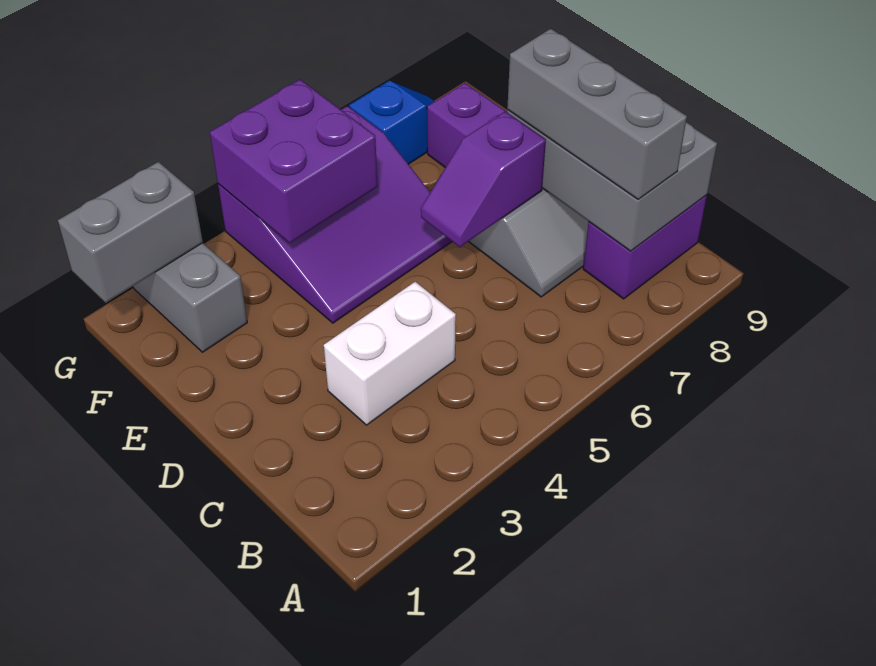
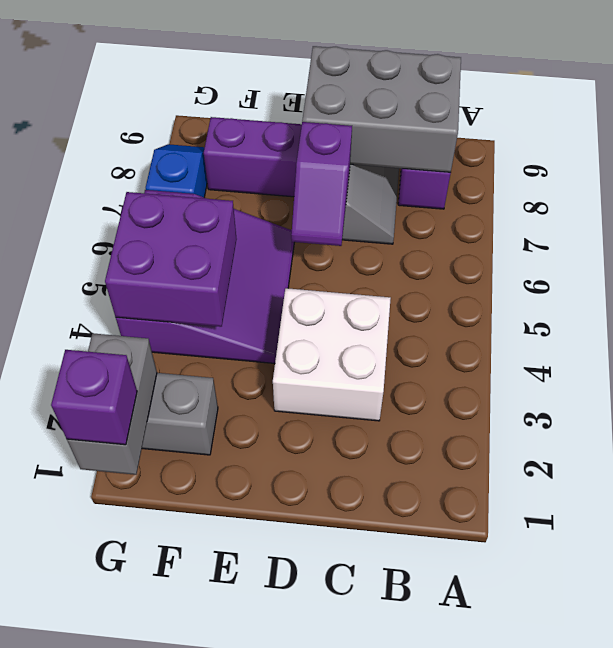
grey 1x3 brick [507,29,687,199] -> none
white 1x2 brick [324,282,456,425] -> white 2x2 brick [273,288,391,421]
none -> purple 1x1 brick [51,350,137,445]

